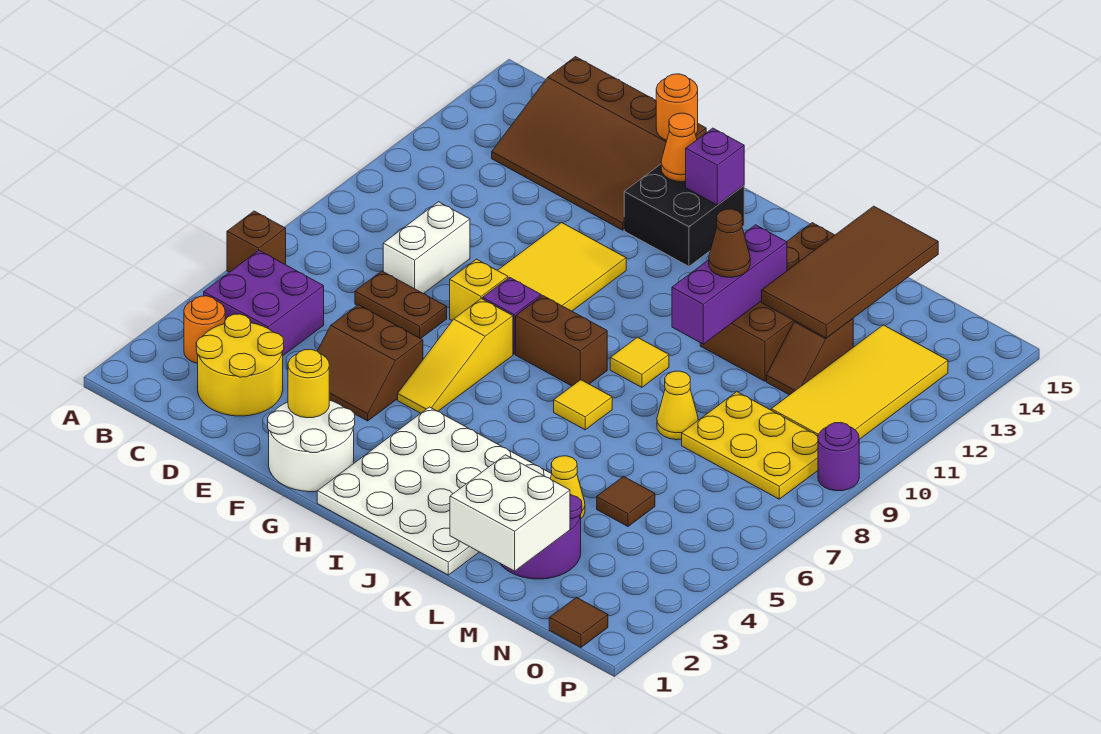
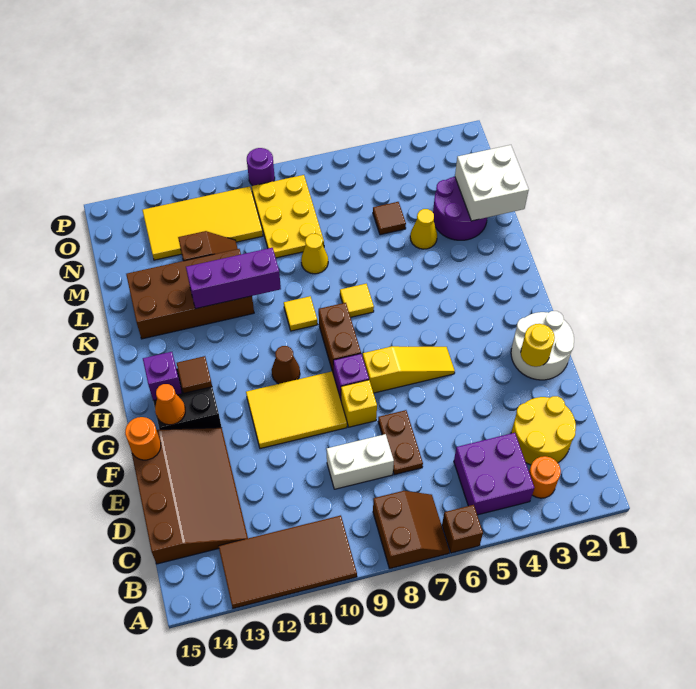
brown 2x2 slope [318,305,423,421] -> brown 2x2 slope moved to [373,491,450,569]
white 4x4 plate [317,407,552,575] -> none
brown 1x1 cone [709,209,750,277] -> brown 1x1 cone moved to [272,346,300,384]
brown 2x4 tile [762,206,938,338] -> brown 2x4 tile moved to [218,515,357,608]
brown 1x1 tile [549,598,608,647] -> brown 1x1 tile moved to [177,356,212,393]

